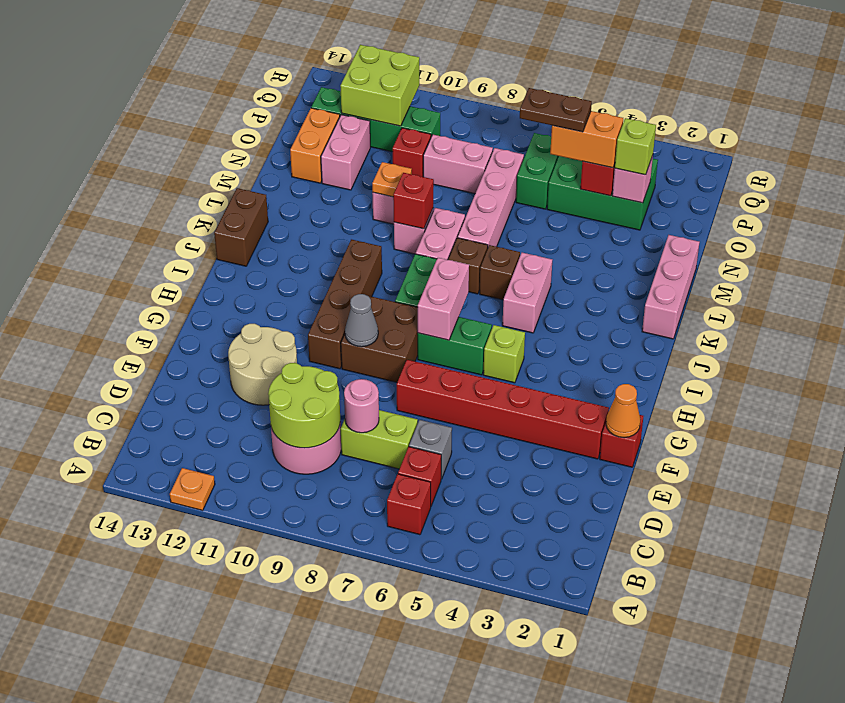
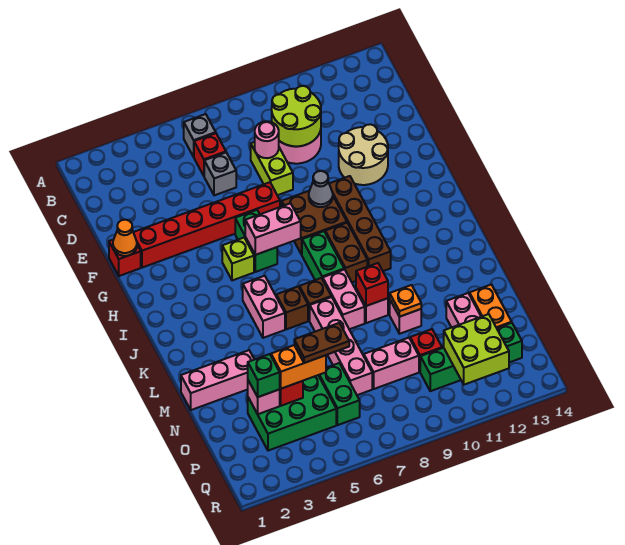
orange 1x1 plate [170,468,215,510] -> none
red 1x1 brick [387,474,431,535] -> grey 1x1 brick [184,114,216,157]
lime 1x2 brick [341,410,418,469] -> lime 1x2 brick turned to [251,142,293,195]
green 1x2 brick [418,317,492,375] -> green 1x2 brick turned to [235,210,277,272]
pink 1x2 brick [418,258,469,340] -> pink 1x2 brick turned to [245,203,301,255]
brown 1x2 brick [214,188,268,266] -> brown 1x2 brick moved to [325,223,367,282]
pink 1x3 brick [642,235,700,339] -> pink 1x3 brick turned to [181,350,254,410]
lime 1x1 brick [615,118,656,175] -> green 1x1 brick [248,354,280,397]

